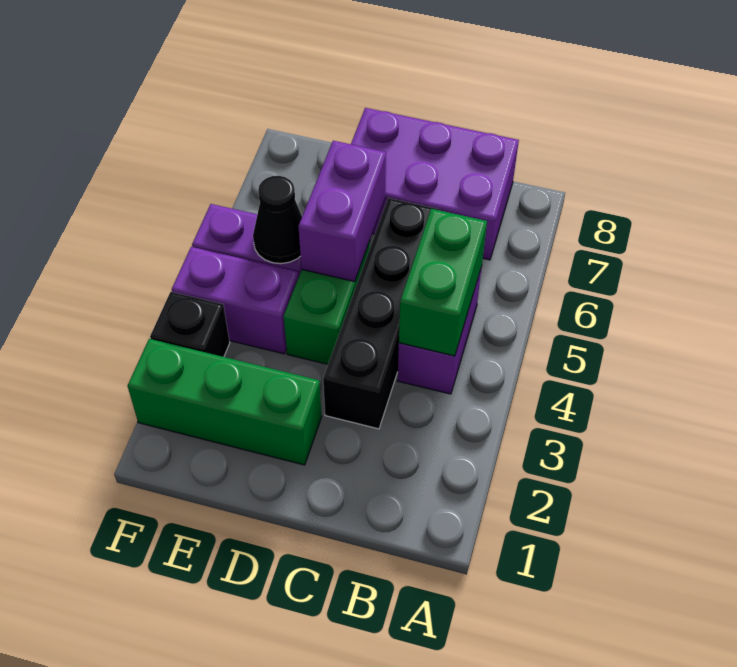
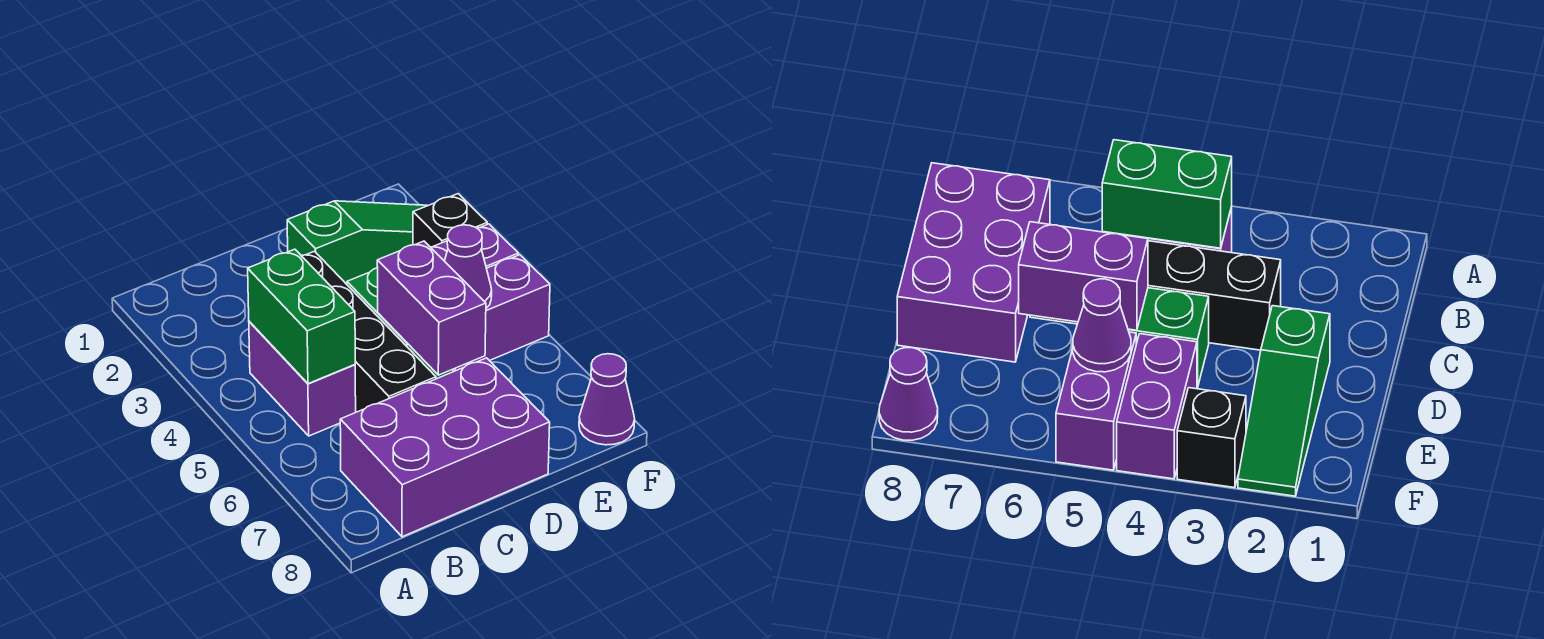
green 1x3 brick [128,339,322,465] -> green 1x3 slope [287,201,428,284]
black 1x1 cone [253,176,302,264] -> purple 1x1 cone [445,225,492,308]
none -> purple 1x1 cone [579,354,635,445]

